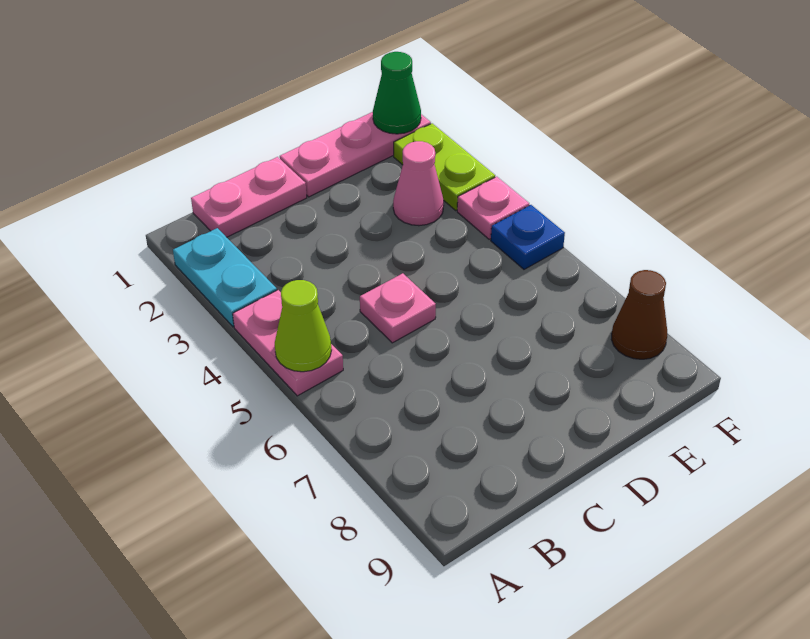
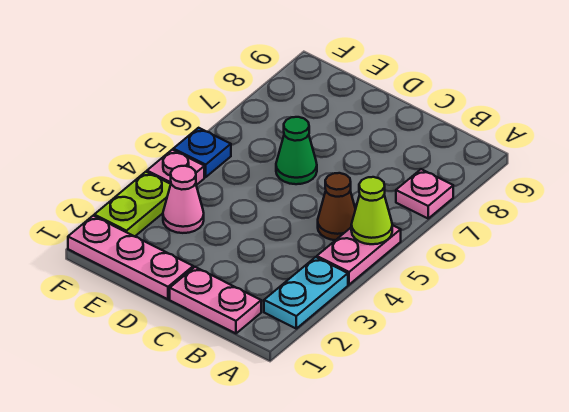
pink 1x1 plate [360,273,436,343] -> pink 1x1 plate moved to [396,169,453,218]
green 1x1 cone [373,52,421,134] -> green 1x1 cone moved to [276,117,317,184]
brown 1x1 cone [611,270,667,359] -> brown 1x1 cone moved to [318,173,356,240]

